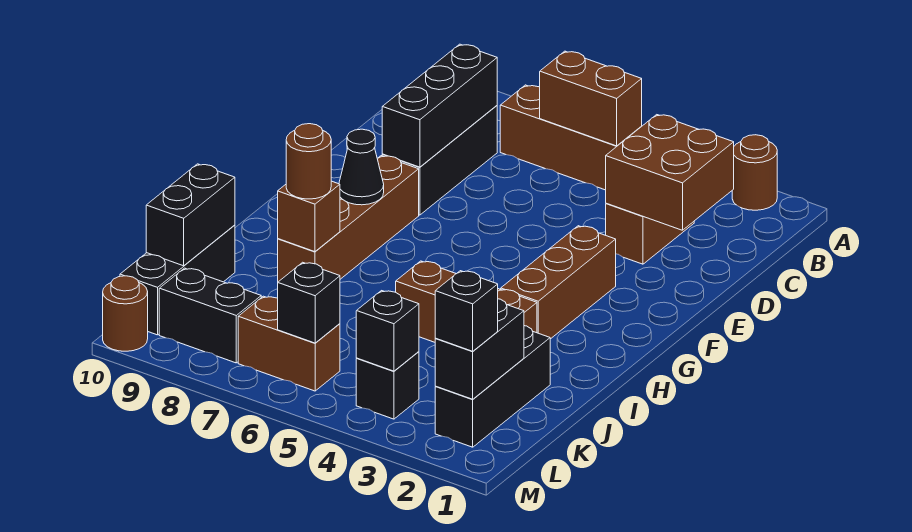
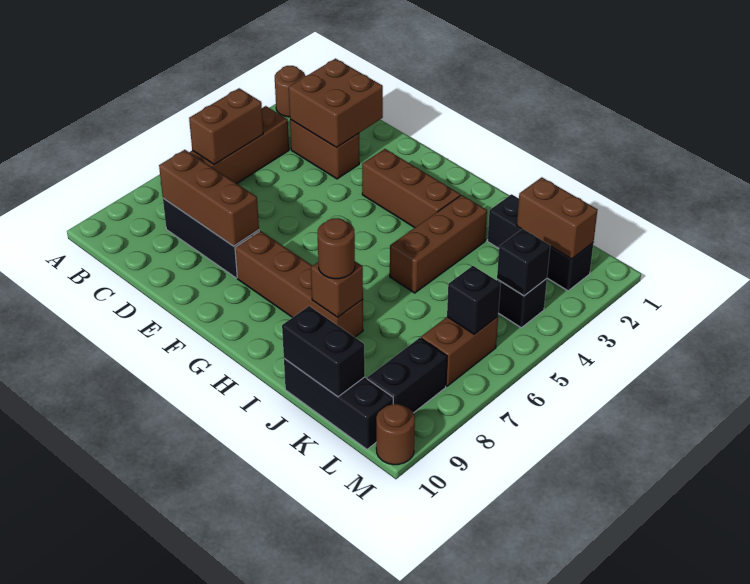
black 1x3 brick [382,44,497,167] -> brown 1x3 brick [159,150,259,246]
black 1x1 cone [339,129,384,205] -> none
black 1x2 brick [435,299,524,399] -> brown 1x2 brick [517,177,597,259]
black 1x1 brick [435,271,498,351] -> none

